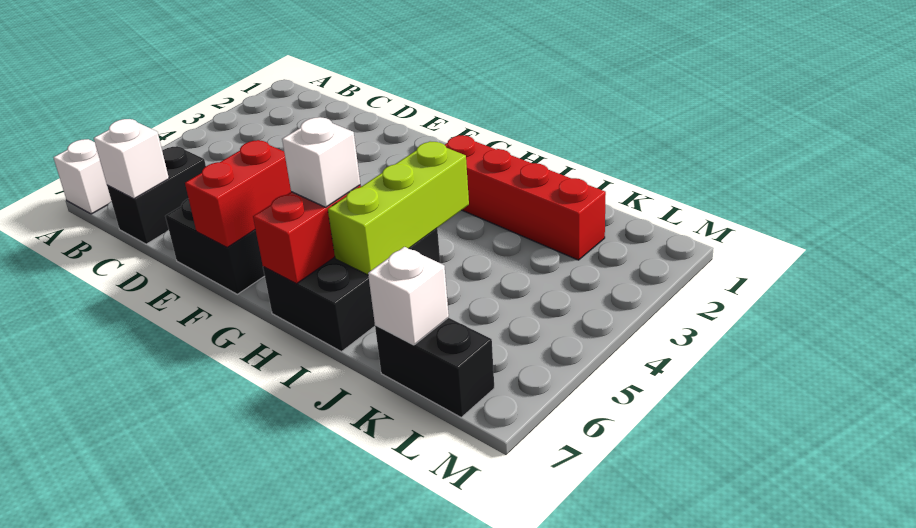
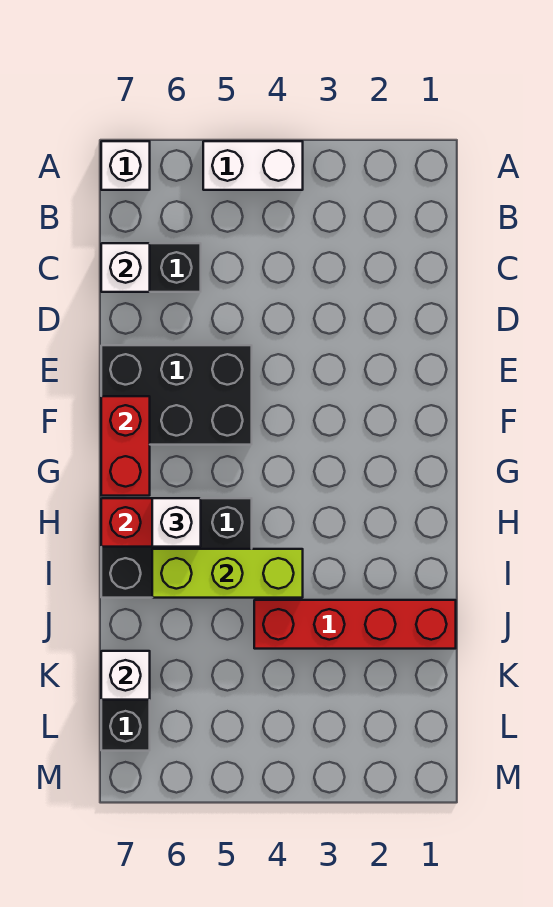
none -> white 1x2 brick [203,141,303,190]
red 1x2 brick [185,140,291,247] -> red 1x2 brick turned to [101,396,150,496]
red 1x4 brick [445,135,606,260] -> red 1x4 brick turned to [254,600,456,649]

